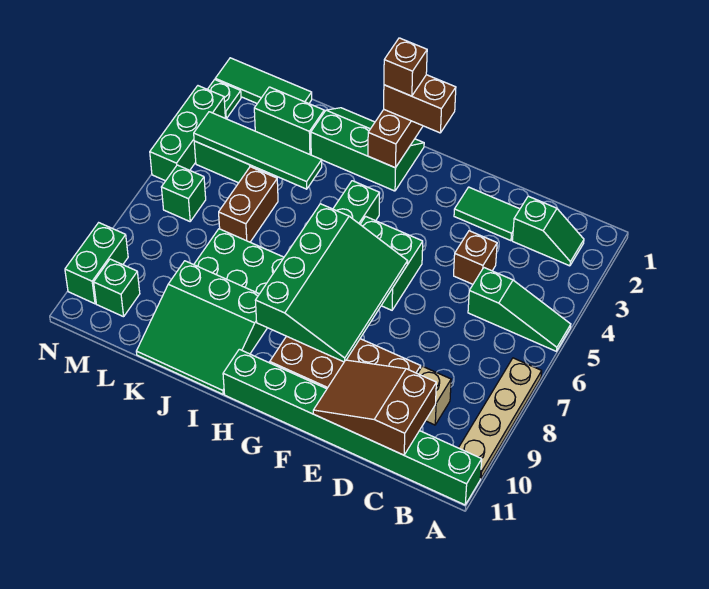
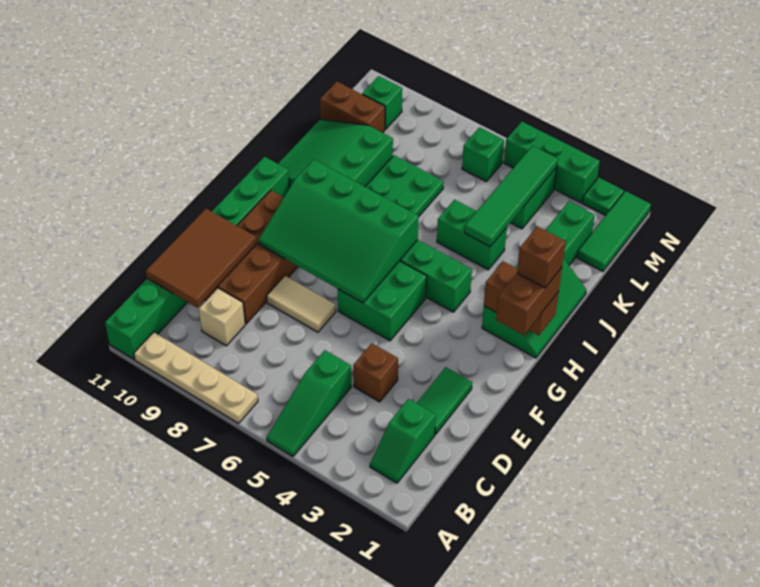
brown 2x3 slope [313,360,436,455] -> brown 2x3 tile [146,209,256,307]
none -> tan 1x2 tile [267,276,336,332]
brown 1x2 brick [219,167,278,242] -> brown 1x2 brick moved to [320,82,385,133]
green 1x2 brick [65,223,128,304] -> green 1x2 brick moved to [437,200,507,270]

